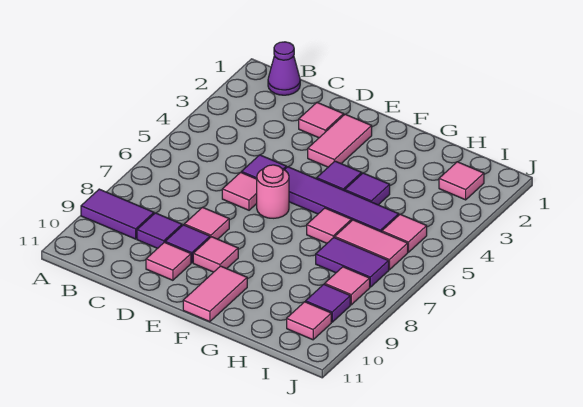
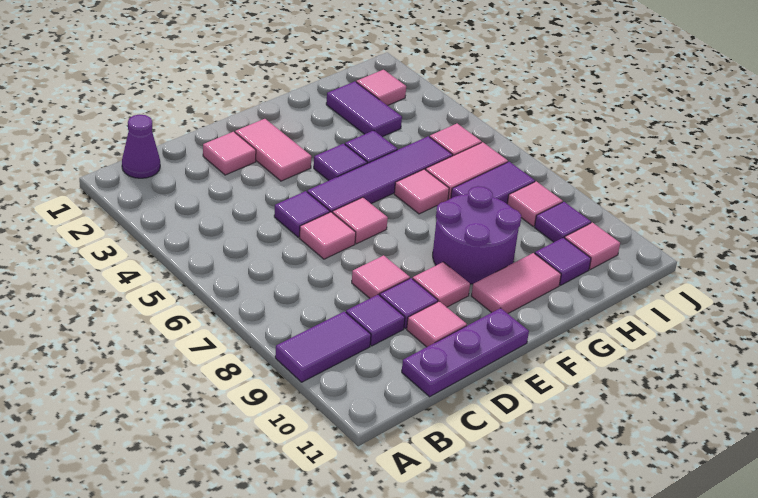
none -> purple 1x3 plate [402,308,529,397]
pink 1x1 round brick [257,165,289,218] -> pink 1x1 tile [333,197,388,244]
none -> purple 2x2 round brick [433,186,521,284]
pink 1x2 tile [183,266,247,322] -> pink 1x2 tile turned to [472,253,561,314]
none -> purple 1x2 tile [326,81,402,137]
none -> purple 1x1 tile [535,238,591,285]

